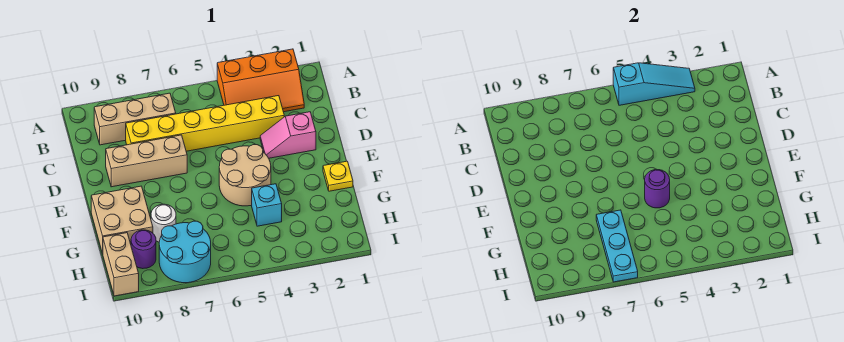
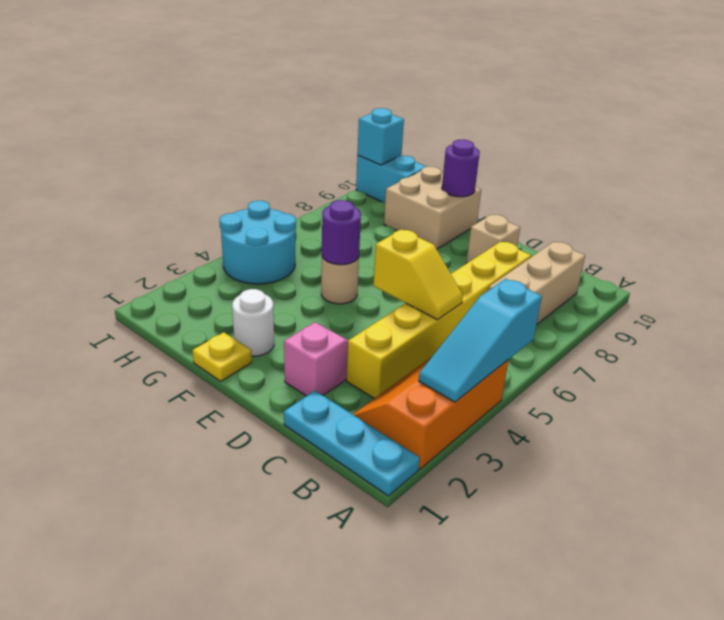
none -> yellow 1x2 slope [373,230,463,320]
tan 1x3 brick [106,135,187,187] -> tan 1x1 brick [466,215,520,264]
tan 2x2 round brick [219,145,271,206] -> tan 1x1 round brick [321,257,359,304]
cyan 1x1 brick [252,184,282,226] -> cyan 1x1 brick moved to [357,108,404,165]
cyan 1x3 plate [596,210,638,282] -> cyan 1x3 plate moved to [284,391,420,496]
white 1x1 round brick [151,204,176,242] -> white 1x1 round brick moved to [232,289,274,356]
cyan 2x2 round brick [159,221,211,283] -> cyan 2x2 round brick moved to [220,201,296,284]
purple 1x1 round brick [131,230,156,269] -> purple 1x1 round brick moved to [442,140,480,197]
tan 1x2 brick [103,233,139,296] -> cyan 1x2 brick [356,156,427,202]

